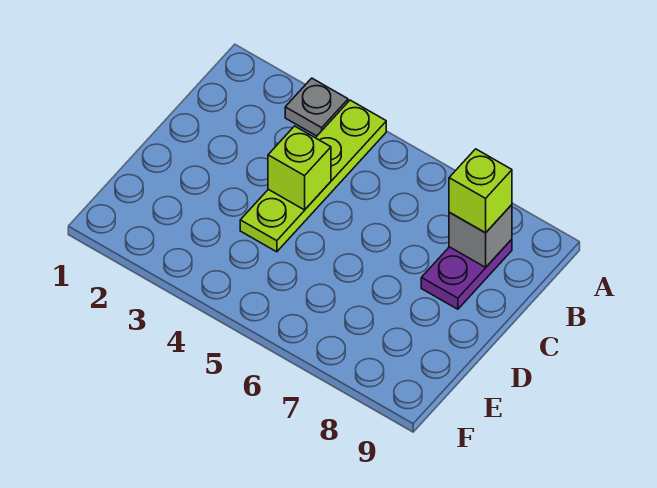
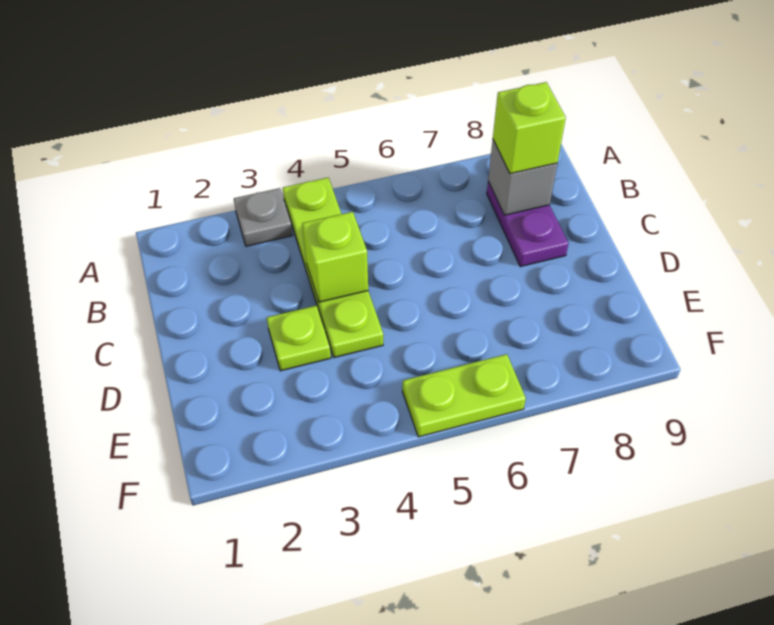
none -> lime 1x1 plate [267,305,331,371]
none -> lime 1x2 plate [402,354,526,437]

